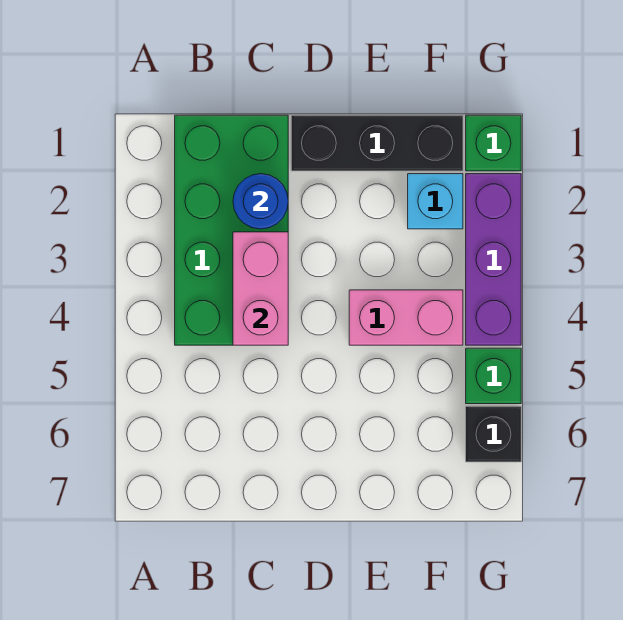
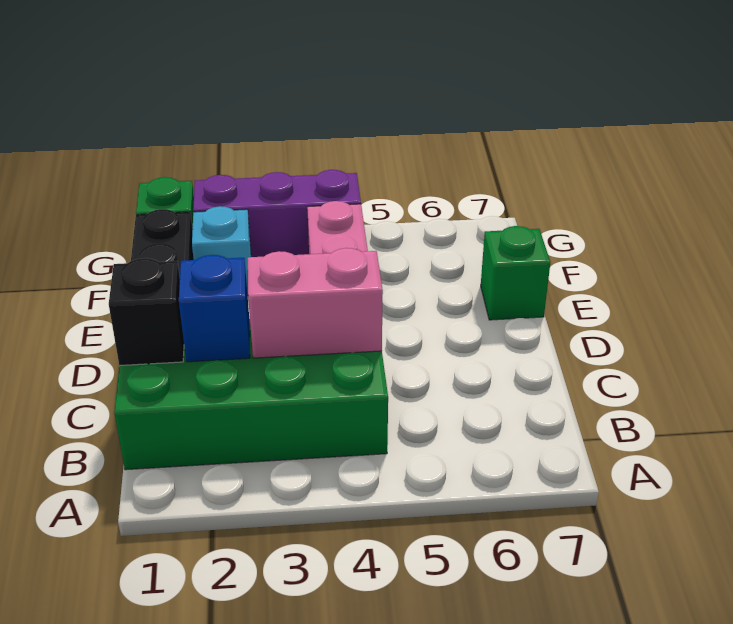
blue 1x1 round brick [233,174,288,229] -> blue 1x1 brick [179,255,250,362]
green 1x1 brick [466,348,521,404] -> green 1x1 brick moved to [481,226,550,320]
black 1x1 brick [466,406,521,462] -> black 1x1 brick moved to [109,258,184,366]

